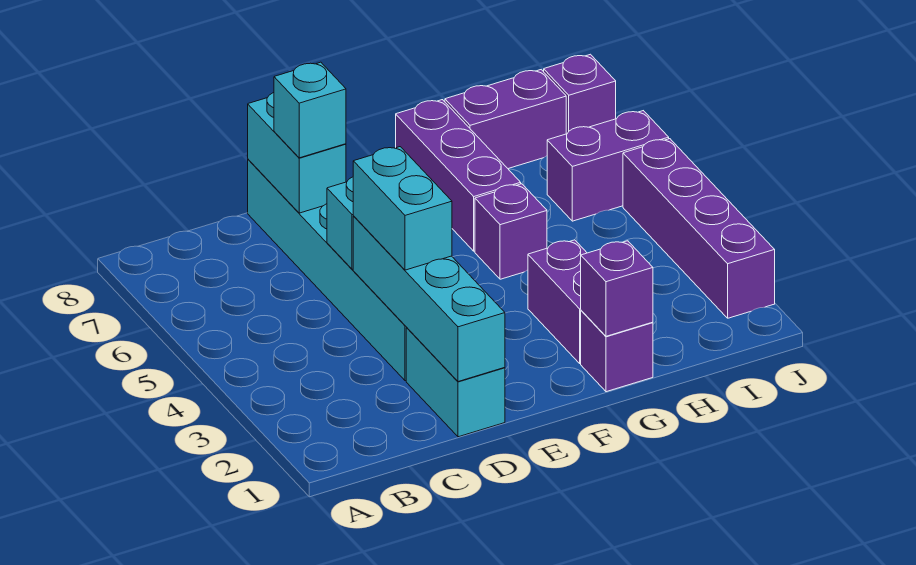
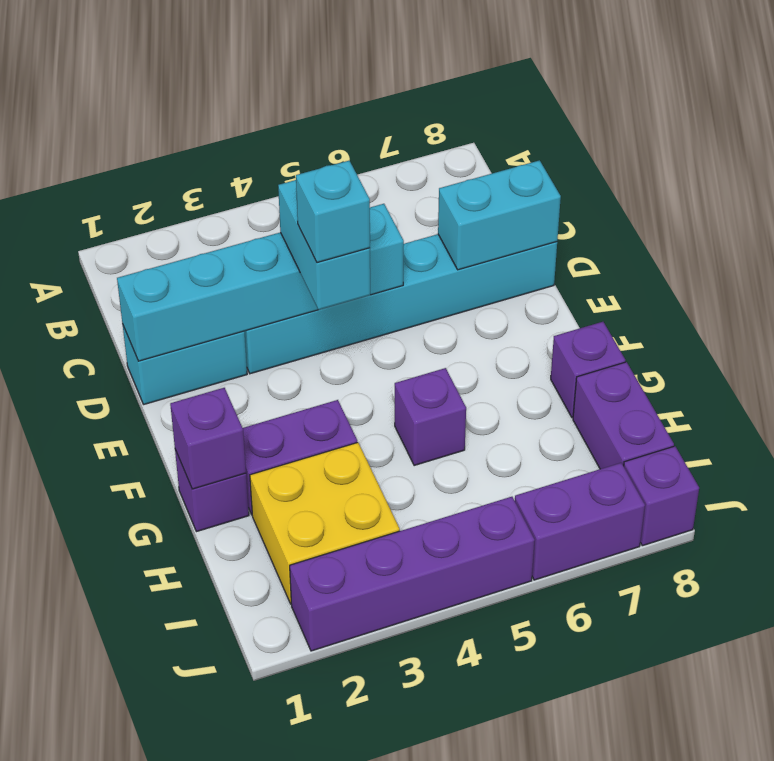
cyan 1x2 brick [353,147,452,270] -> cyan 1x2 brick turned to [278,180,370,310]
cyan 1x1 brick [274,62,346,158] -> cyan 1x1 brick moved to [296,161,370,263]
purple 1x3 brick [396,100,521,251] -> purple 1x1 brick [551,322,625,418]
none -> yellow 2x2 brick [250,442,400,604]
purple 1x2 brick [547,111,669,221] -> purple 1x2 brick turned to [515,463,645,580]

